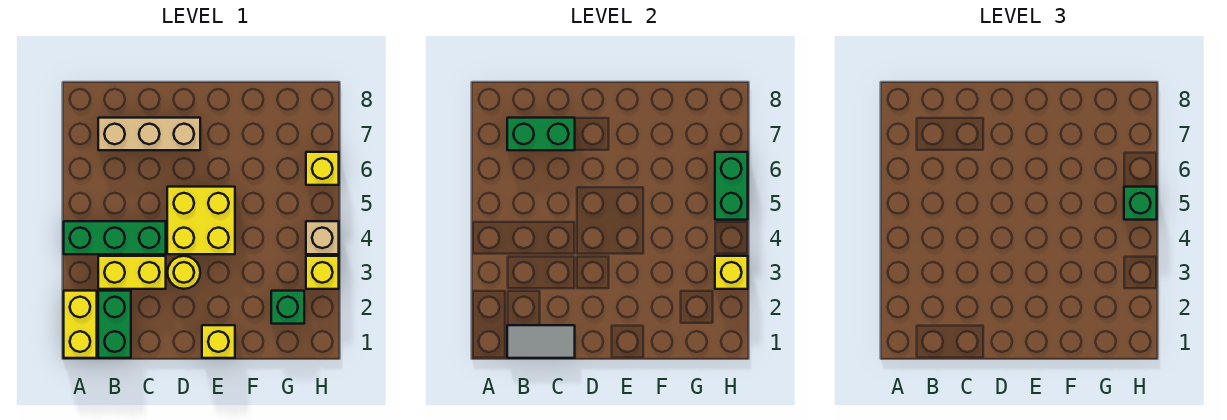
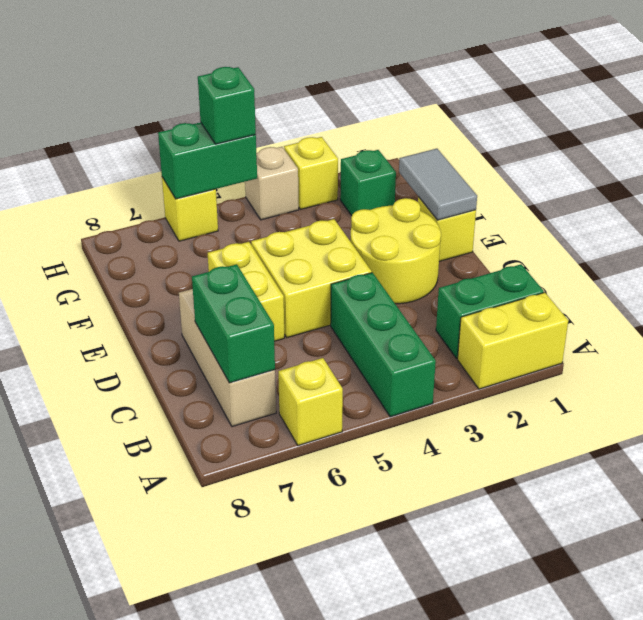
grey 1x2 tile [507,325,575,358] -> grey 1x2 tile moved to [399,149,477,220]
yellow 1x2 brick [98,256,166,289] -> yellow 1x2 brick moved to [208,242,284,341]
yellow 1x1 round brick [167,256,200,289] -> yellow 2x2 round brick [350,198,441,304]
yellow 1x1 brick [715,256,748,289] -> yellow 1x1 brick moved to [278,358,343,446]

